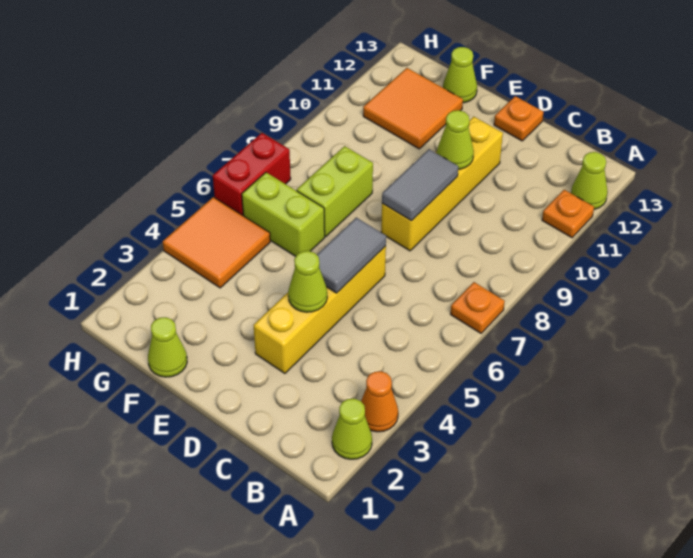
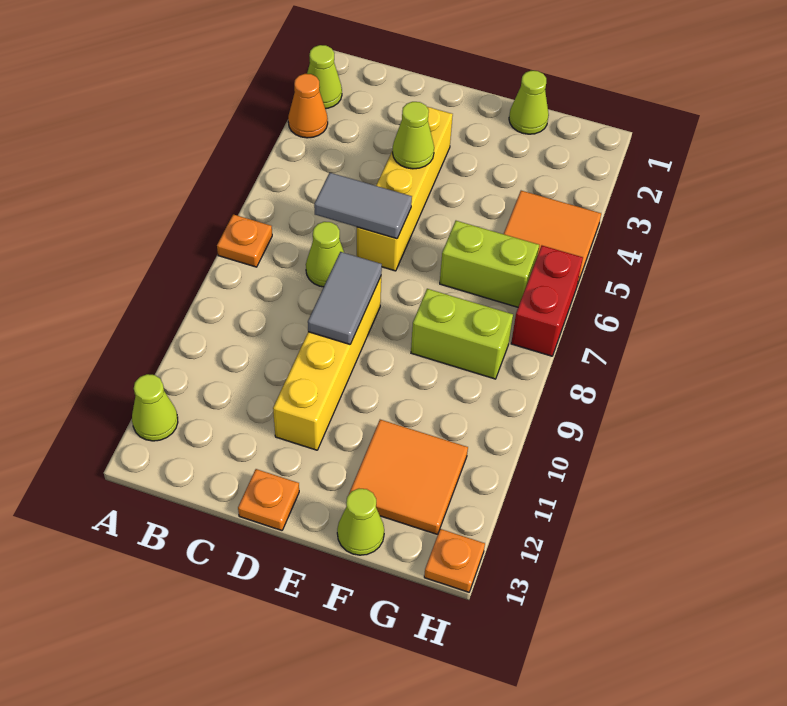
orange 1x1 plate [542,190,594,238] -> orange 1x1 plate moved to [424,529,485,592]
grey 1x2 tile [317,217,386,293] -> grey 1x2 tile turned to [314,173,412,239]
lime 1x1 cone [437,110,474,169] -> lime 1x1 cone moved to [306,222,344,287]
lime 1x2 brick [297,146,373,236] -> lime 1x2 brick turned to [411,289,513,379]

